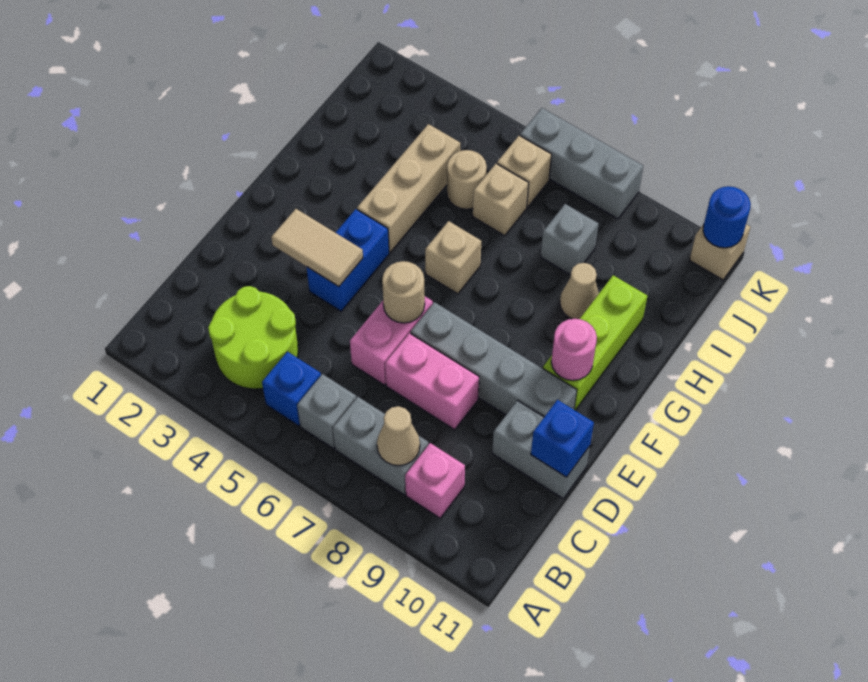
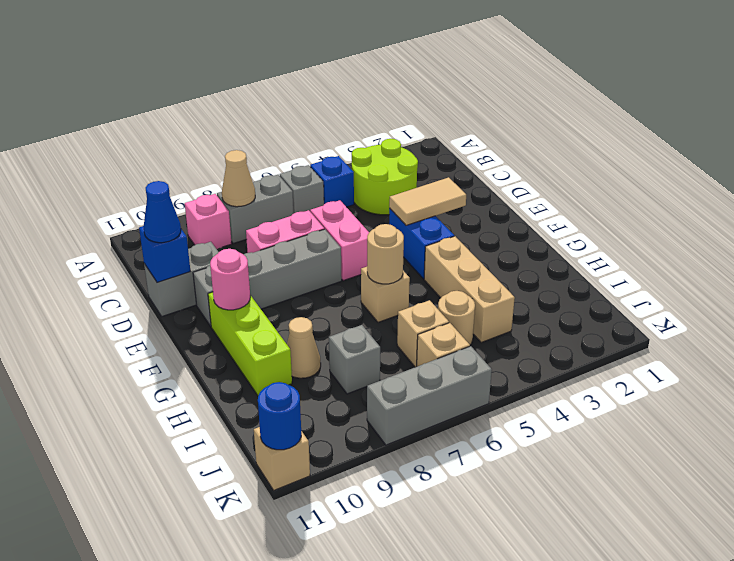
none -> blue 1x1 cone [144,181,181,243]
tan 1x1 round brick [382,261,425,323] -> tan 1x1 round brick moved to [367,224,404,284]

